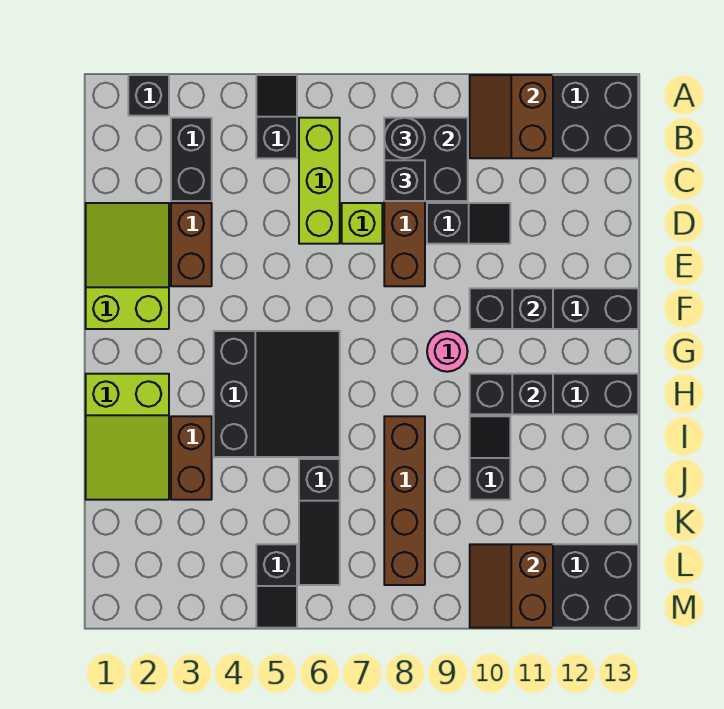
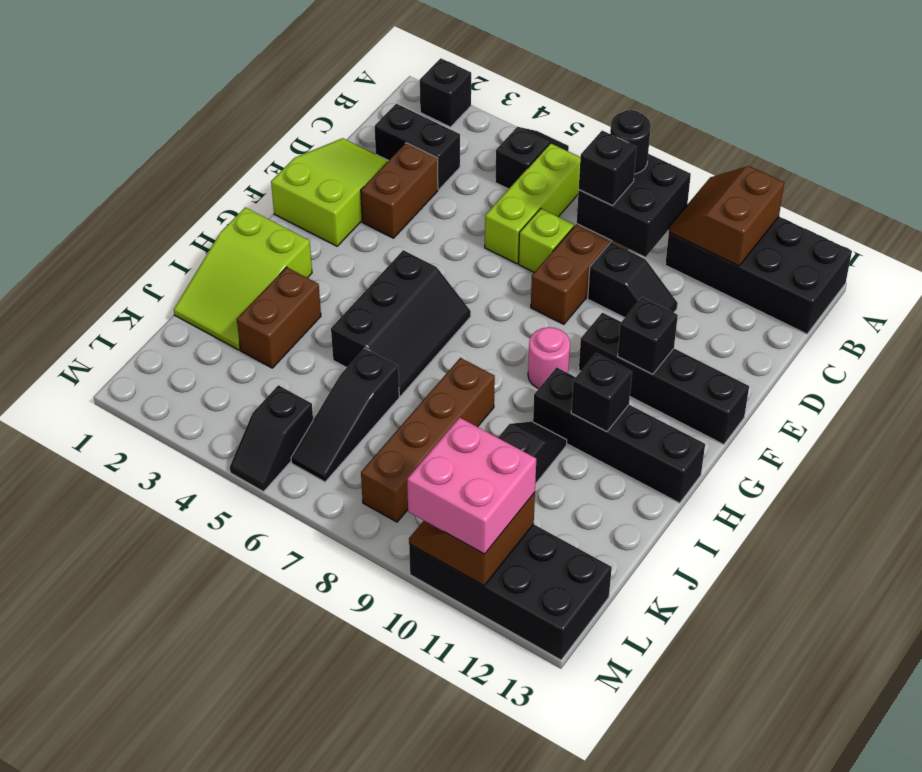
black 1x2 brick [171,118,212,201] -> black 1x2 brick turned to [375,104,460,190]
black 3x3 slope [214,331,340,457] -> black 2x3 slope [331,250,471,396]
none -> pink 2x2 brick [407,417,536,554]

